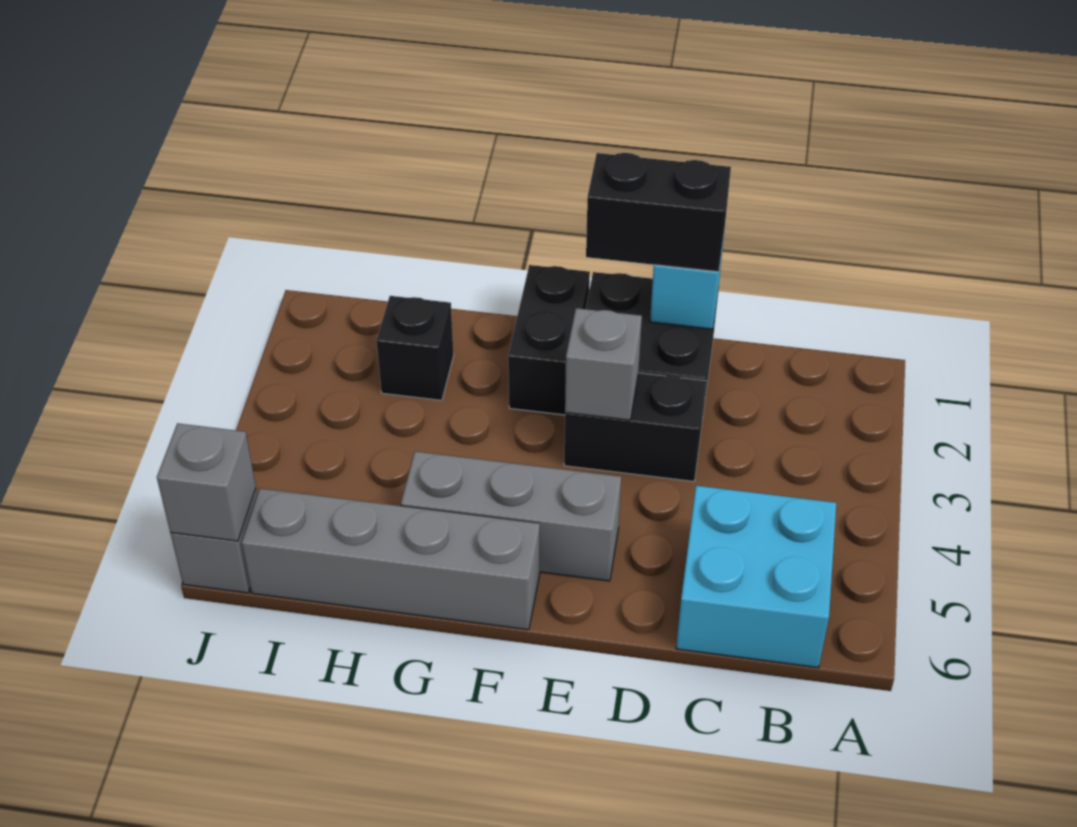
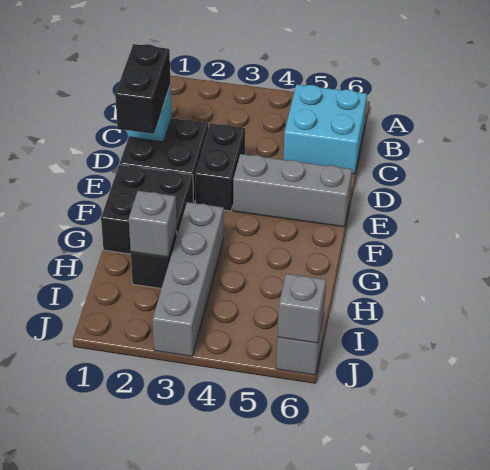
grey 1x1 brick [565,308,642,420] -> grey 1x1 brick moved to [129,191,177,257]
grey 1x3 brick [401,451,621,581] -> grey 1x3 brick turned to [233,154,352,227]
black 1x2 brick [508,265,590,415] -> black 2x2 brick [101,165,193,254]
grey 1x4 brick [242,489,540,630] -> grey 1x4 brick moved to [153,202,224,356]

